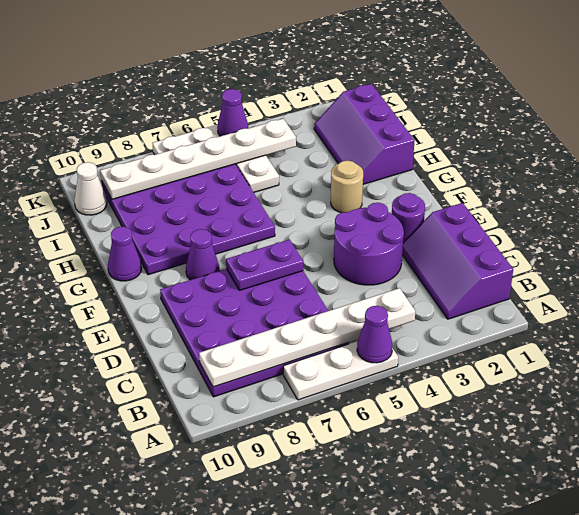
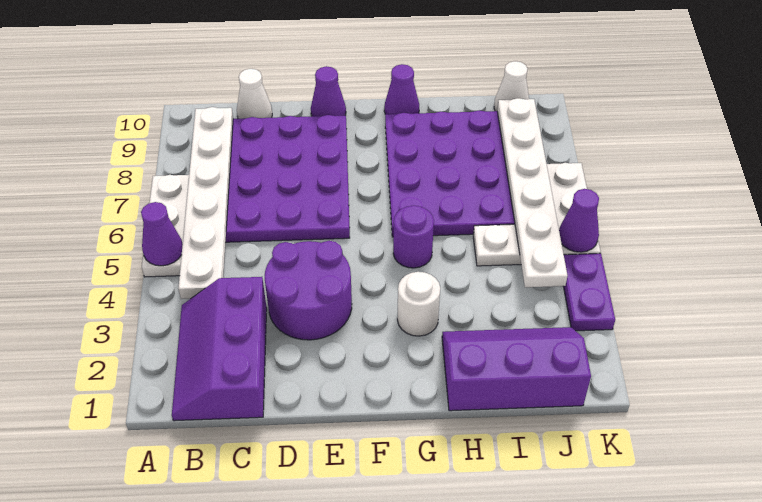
purple 2x3 slope [402,203,513,319] -> purple 2x3 slope turned to [172,277,267,421]
none -> white 1x1 cone [237,69,272,119]
purple 1x1 round brick [392,193,425,243] -> purple 1x1 round brick moved to [393,205,434,268]
purple 1x2 plate [226,239,303,290] -> purple 1x2 plate moved to [563,253,615,331]
purple 1x1 cone [186,229,220,280] -> purple 1x1 cone moved to [311,66,346,116]
tan 1x1 round brick [331,161,363,213] -> white 1x1 round brick [397,272,440,336]

